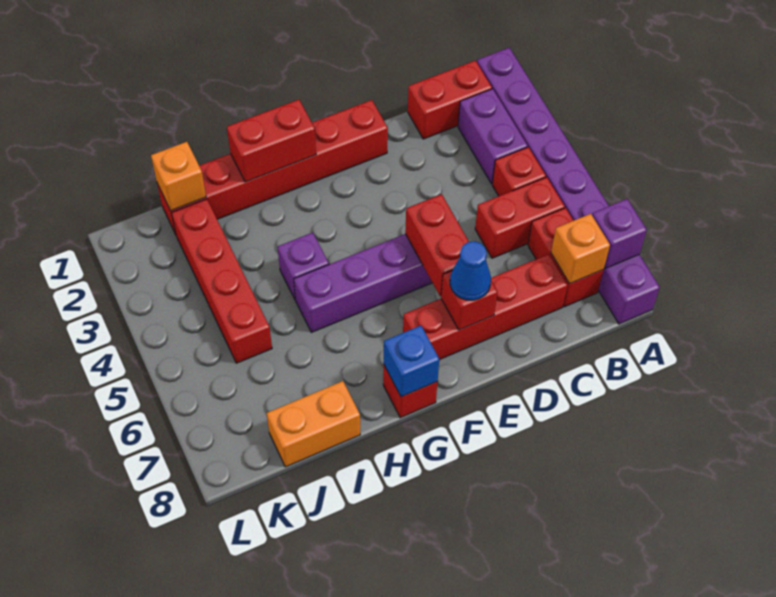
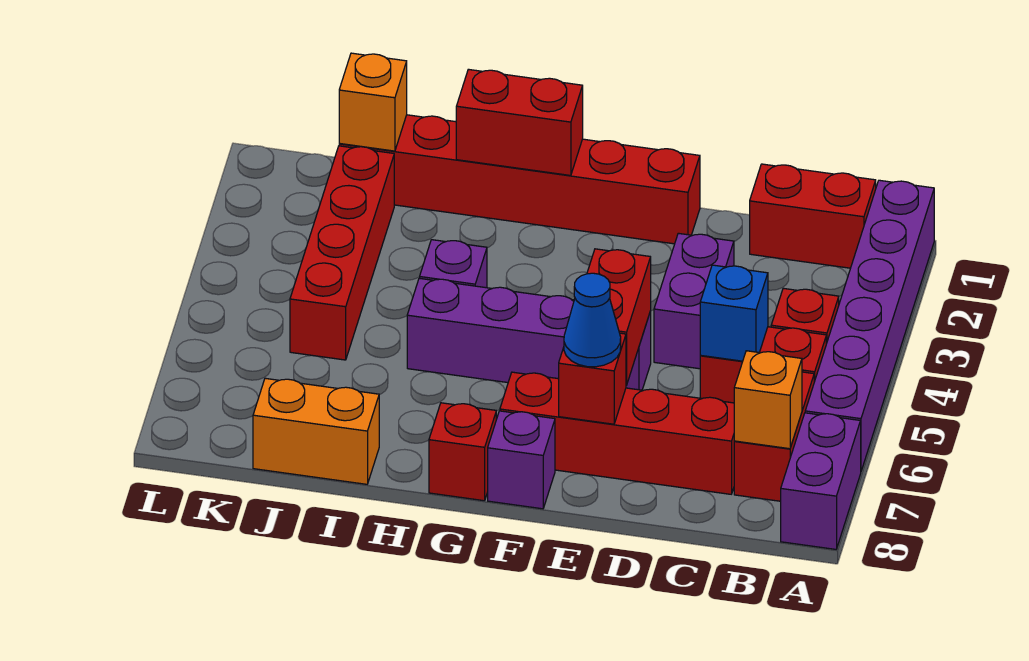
purple 1x1 brick [592,199,647,268] -> purple 1x1 brick moved to [488,411,555,509]
purple 1x2 brick [458,89,528,184] -> purple 1x2 brick moved to [654,233,734,369]
blue 1x1 brick [384,326,439,397] -> blue 1x1 brick moved to [700,265,768,361]

